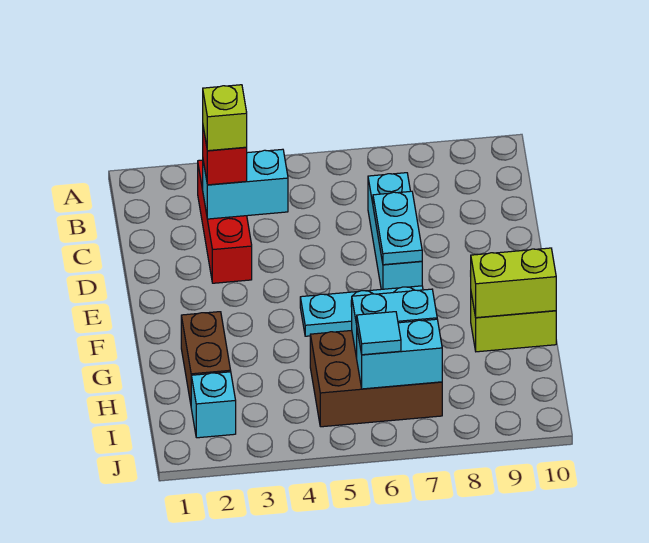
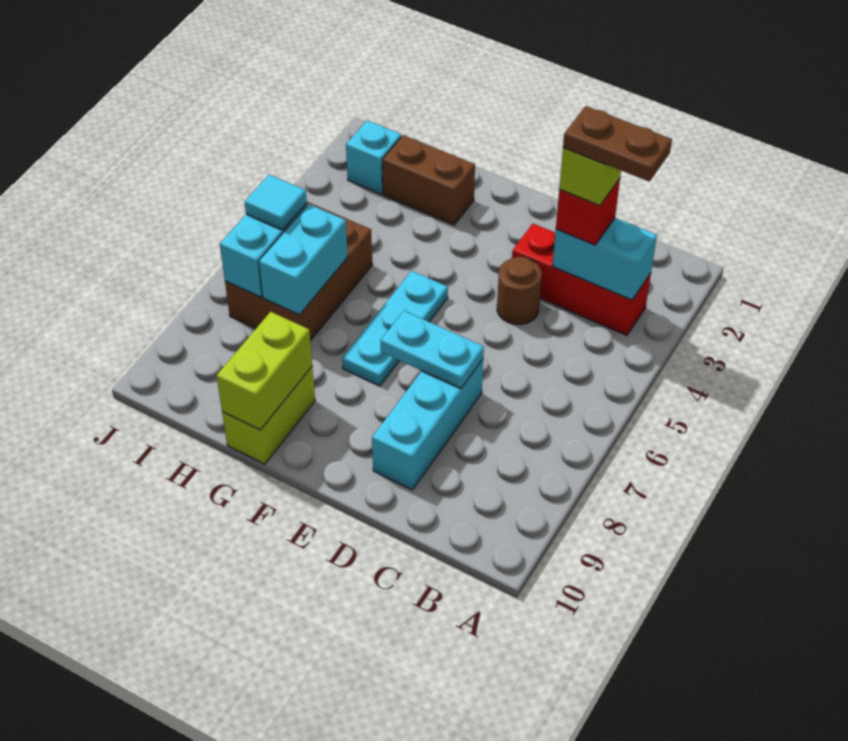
none -> brown 1x2 plate [563,106,672,182]
cyan 1x2 brick [203,149,288,219] -> cyan 1x2 brick turned to [552,218,657,300]
cyan 1x3 brick [368,173,422,289] -> cyan 1x3 brick turned to [372,359,483,490]
none -> brown 1x1 round brick [497,257,542,325]

